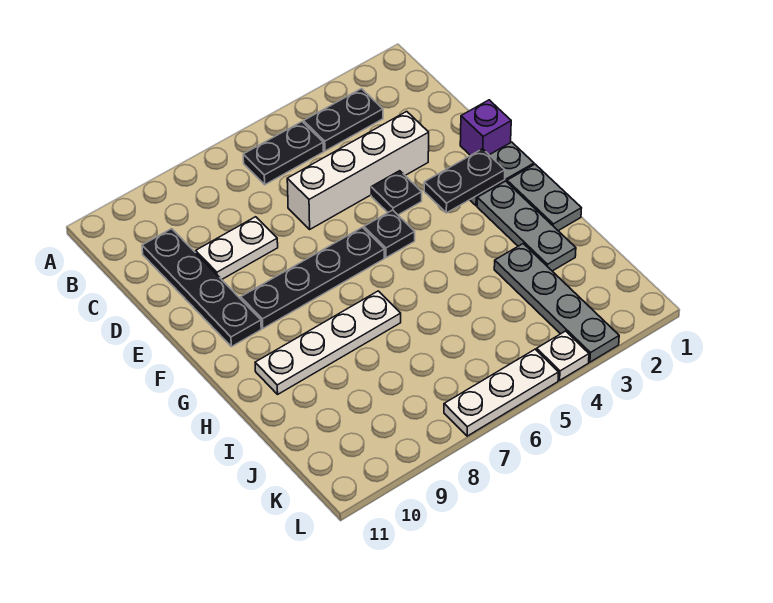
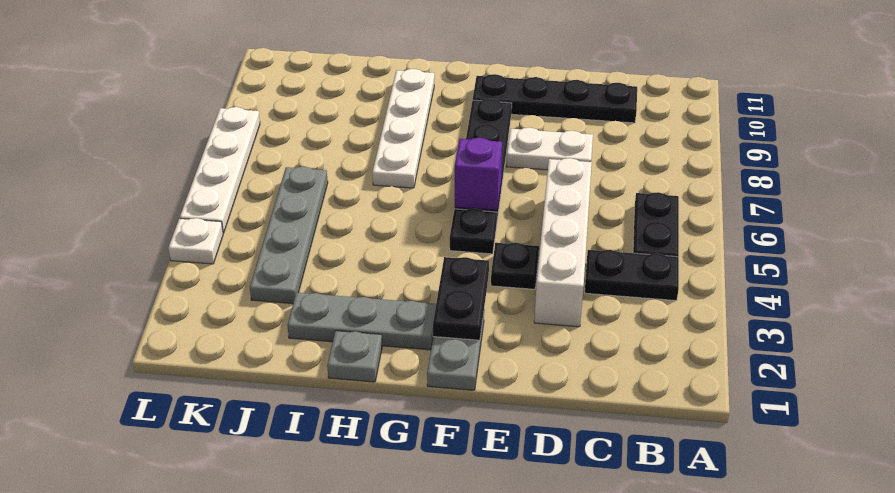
black 1x2 plate [304,89,383,151] -> black 1x2 plate turned to [585,250,679,301]
white 1x2 plate [196,217,278,279] -> white 1x2 plate turned to [507,128,593,170]
purple 1x1 brick [460,100,511,156] -> purple 1x1 brick moved to [455,138,502,210]
grey 1x2 plate [507,164,581,231] -> grey 1x1 plate [327,331,382,382]
grey 1x4 plate [494,244,619,362] -> grey 1x4 plate turned to [250,167,328,304]
white 1x3 plate [444,349,559,436] -> white 1x4 plate [180,107,260,233]

